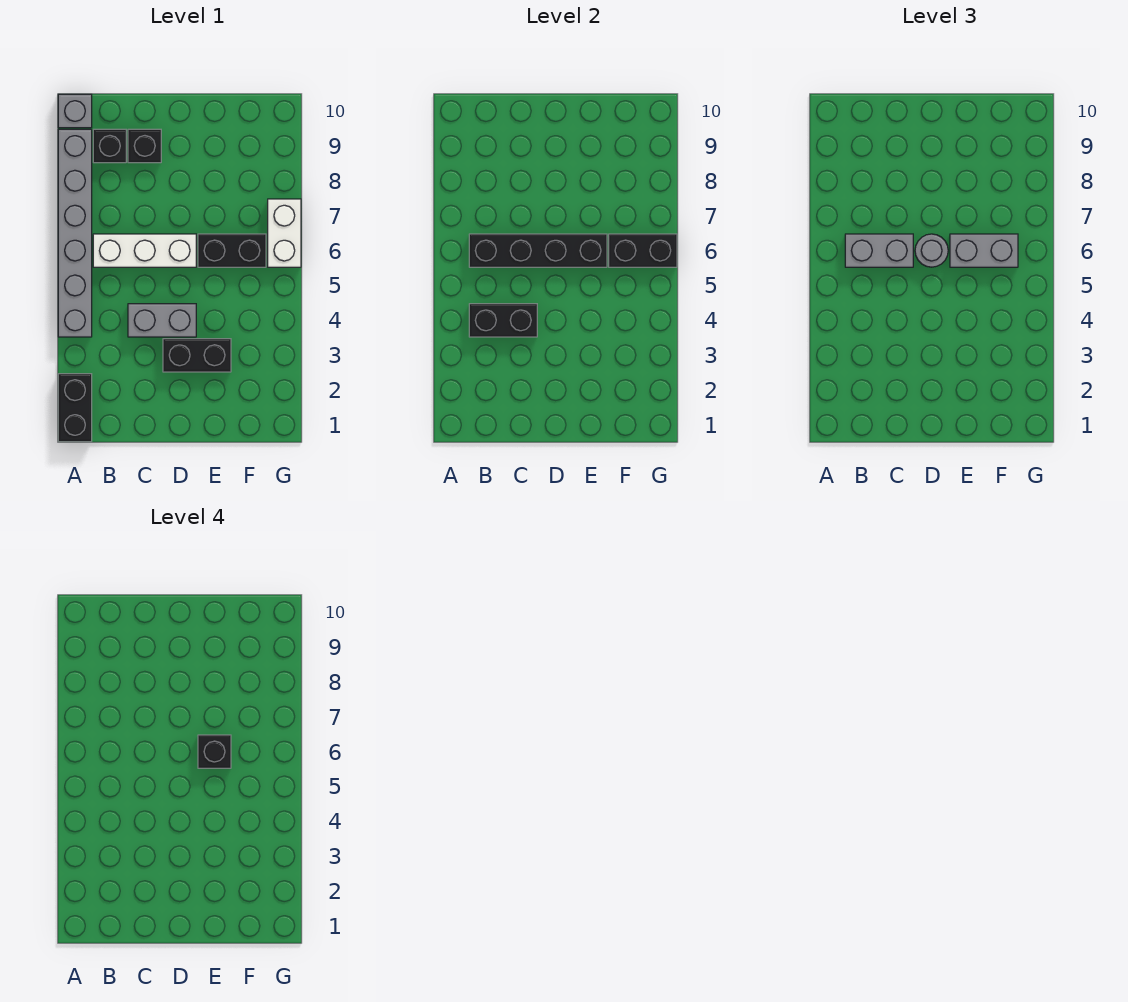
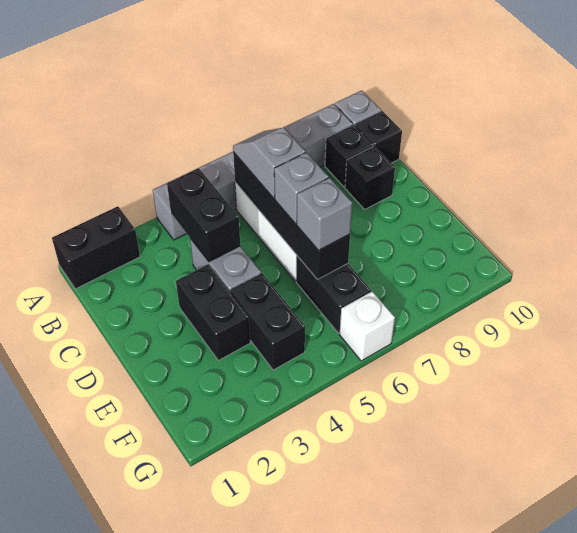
grey 1x2 brick [845,234,913,267] -> grey 1x2 slope [233,128,306,198]
grey 1x1 round brick [915,234,948,267] -> grey 1x1 brick [274,153,329,224]
grey 1x2 brick [950,234,1018,267] -> grey 1x1 brick [297,178,352,250]
black 1x1 brick [198,735,231,768] -> black 1x1 brick moved to [355,111,402,163]
black 1x2 brick [609,234,677,267] -> black 1x2 brick moved to [230,273,305,370]
white 1x2 brick [268,199,301,267] -> white 1x1 brick [340,291,395,361]

